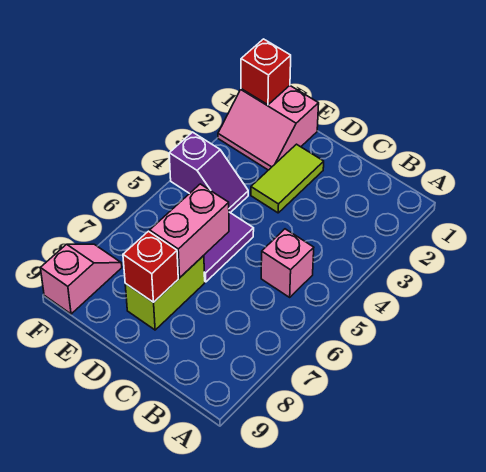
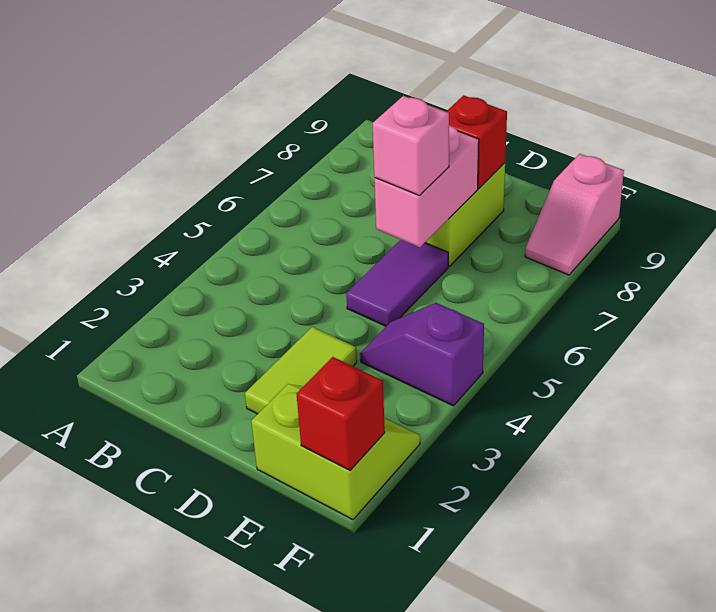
pink 1x1 brick [261,229,314,297] -> pink 1x1 brick moved to [373,96,449,196]
pink 2x2 slope [218,86,319,170] -> lime 2x2 slope [251,384,420,520]

